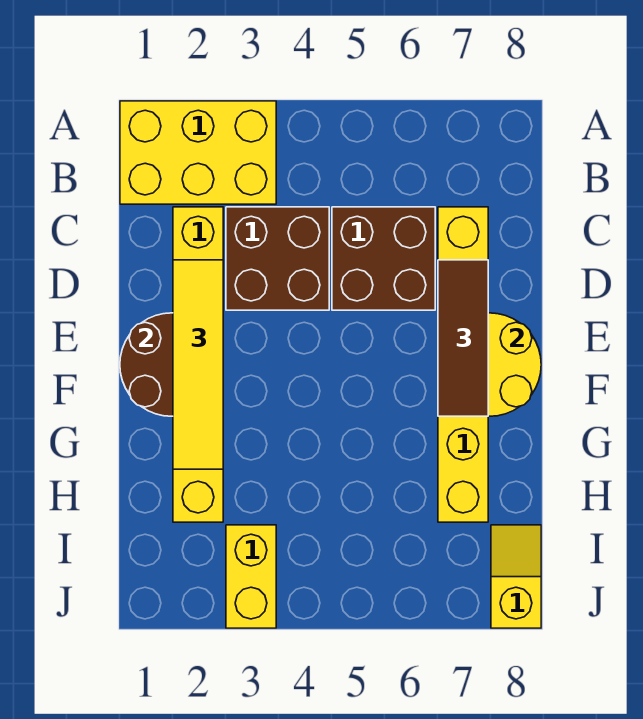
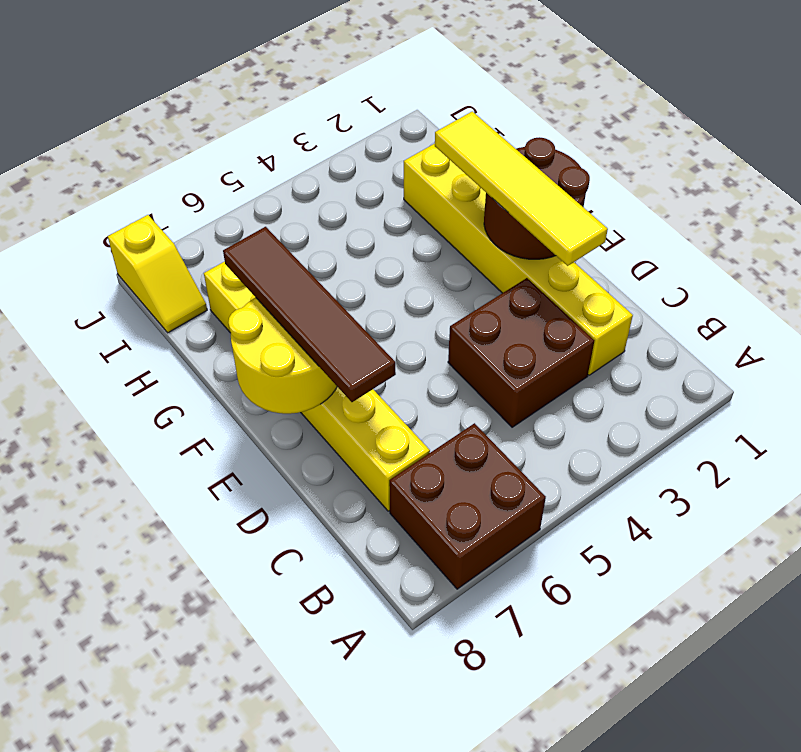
yellow 2x3 brick [120,101,276,204] -> none
brown 2x2 brick [332,207,435,310] -> brown 2x2 brick moved to [389,423,546,589]
brown 1x3 tile [438,260,488,416] -> brown 1x4 tile [223,227,396,402]
yellow 1x2 brick [226,525,276,628] -> none

